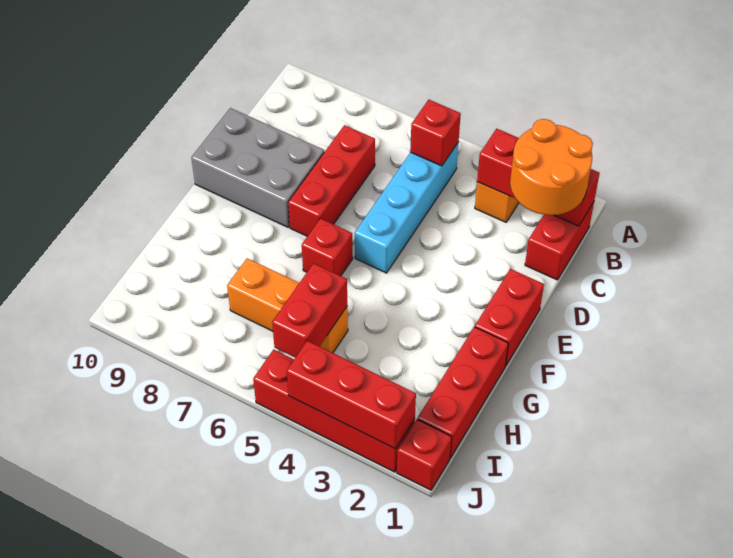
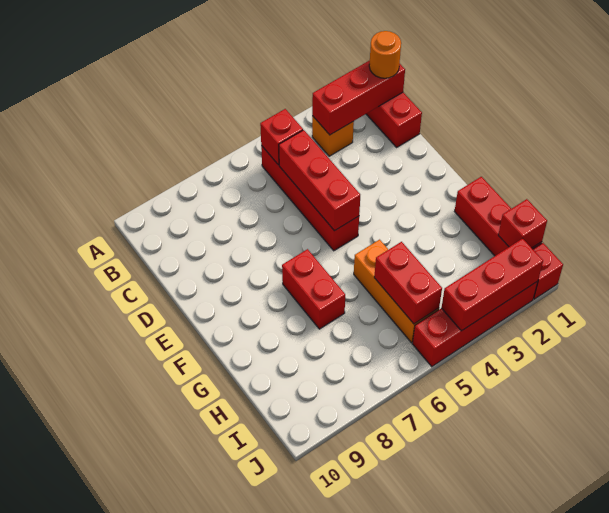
orange 2x2 round brick [510,119,593,215] -> orange 1x1 round brick [369,31,401,78]
cyan 1x4 brick [355,142,459,273] -> red 1x4 brick [261,146,359,251]
red 1x3 brick [288,125,375,236] -> red 1x3 brick moved to [279,130,360,231]
grey 2x3 brick [191,108,324,227] -> none
red 1x2 brick [475,269,544,366] -> red 1x2 brick moved to [282,249,345,329]
red 1x1 brick [302,219,353,276] -> red 1x1 brick moved to [498,199,547,248]
orange 1x3 brick [227,258,348,353] -> orange 1x3 brick turned to [354,240,439,343]

